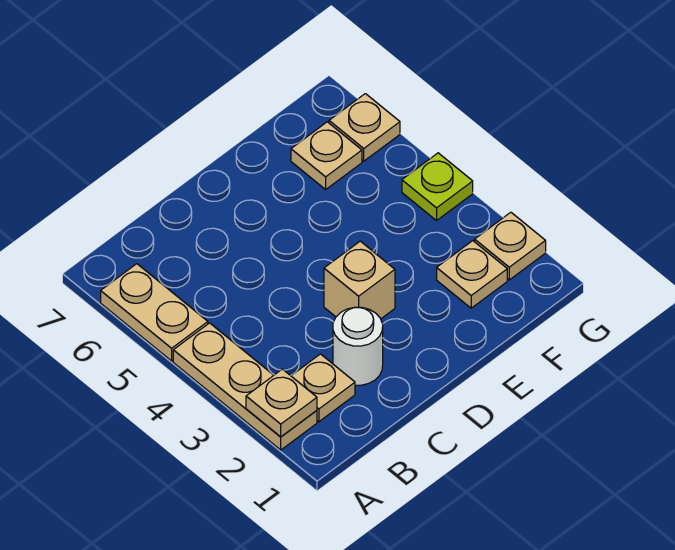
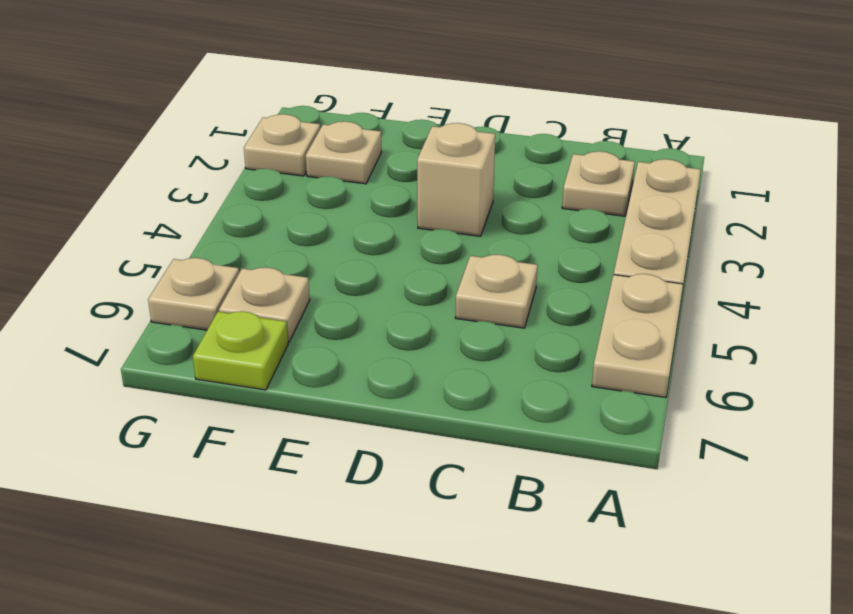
tan 1x1 plate [246,369,317,437] -> tan 1x1 plate moved to [455,255,538,328]
white 1x1 round brick [333,307,383,385] -> none
lime 1x1 plate [402,153,473,221] -> lime 1x1 plate moved to [193,311,288,390]

